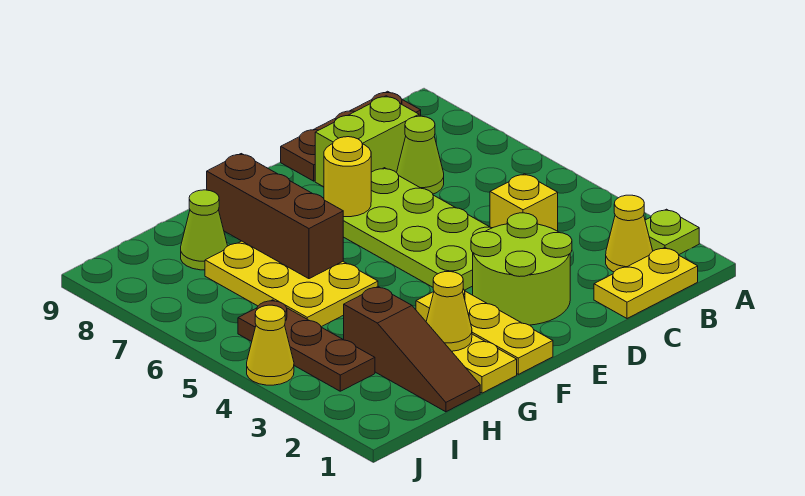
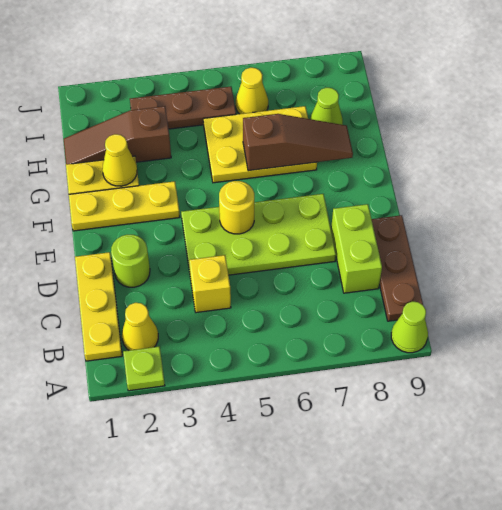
yellow 1x2 plate [594,248,698,318] -> yellow 1x3 plate [75,252,122,361]
lime 1x1 cone [397,116,444,194] -> lime 1x1 cone moved to [391,302,428,353]
lime 2x2 round brick [471,213,572,325] -> lime 1x1 round brick [111,235,150,287]
yellow 1x1 round brick [324,137,371,217] -> yellow 1x1 round brick moved to [219,181,254,234]
brown 1x3 brick [207,154,343,279] -> brown 1x3 slope [243,114,353,171]
yellow 1x1 cone [247,305,294,385] -> yellow 1x1 cone moved to [236,68,268,114]

